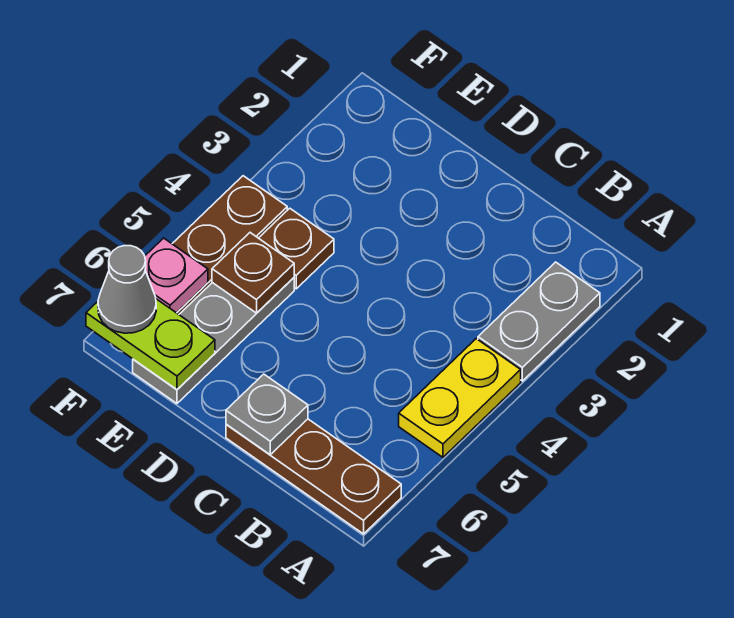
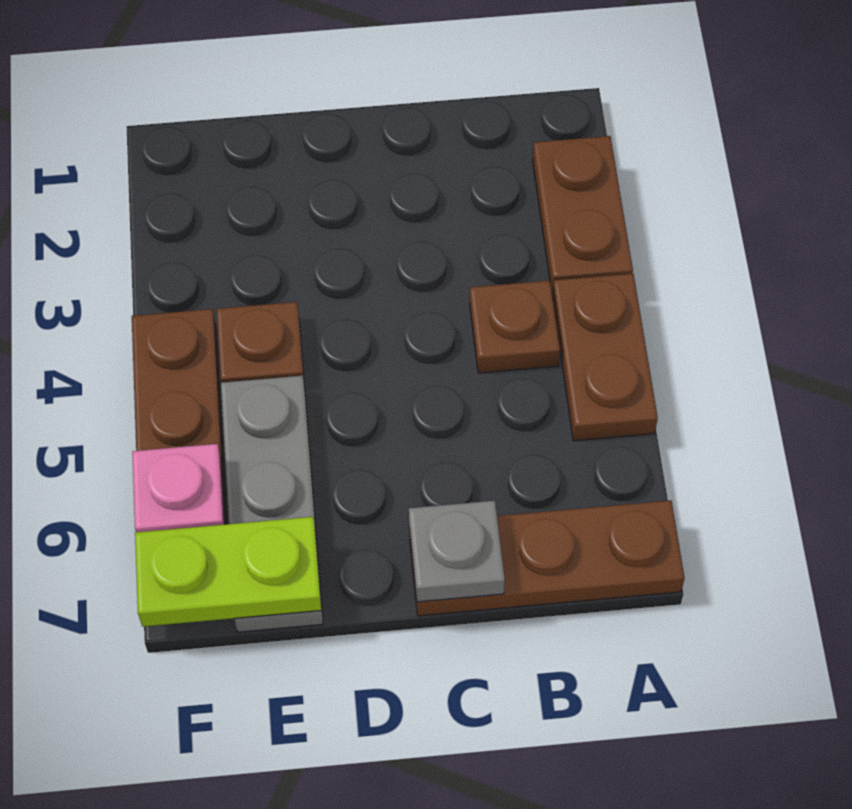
grey 1x2 plate [478,262,600,381] -> brown 1x2 plate [532,136,633,294]
yellow 1x2 plate [399,339,521,457] -> brown 1x2 plate [552,274,658,441]
brown 1x1 plate [212,233,294,313] -> brown 1x1 plate moved to [470,281,560,373]
grey 1x1 cone [98,246,156,333] -> none

